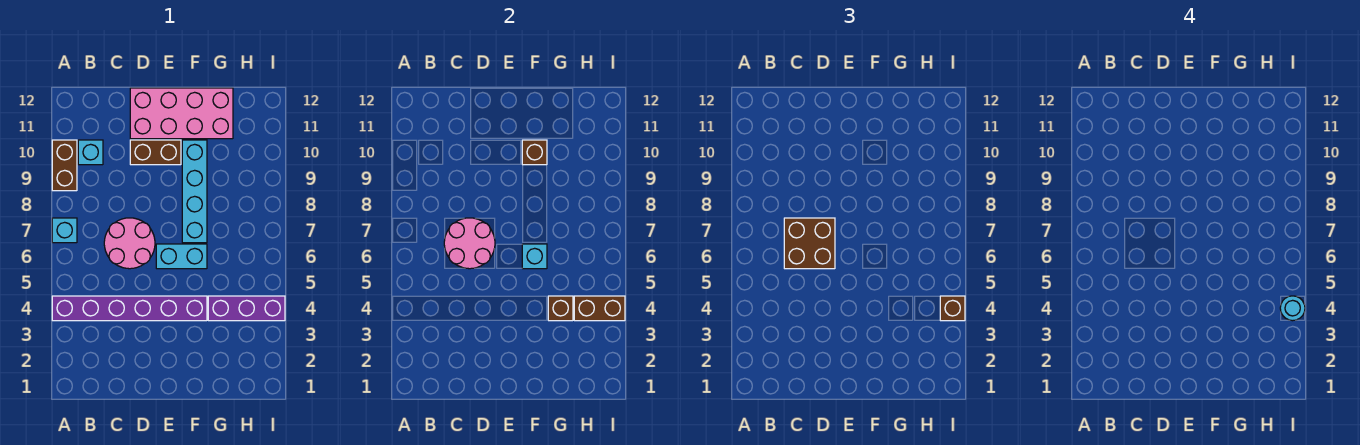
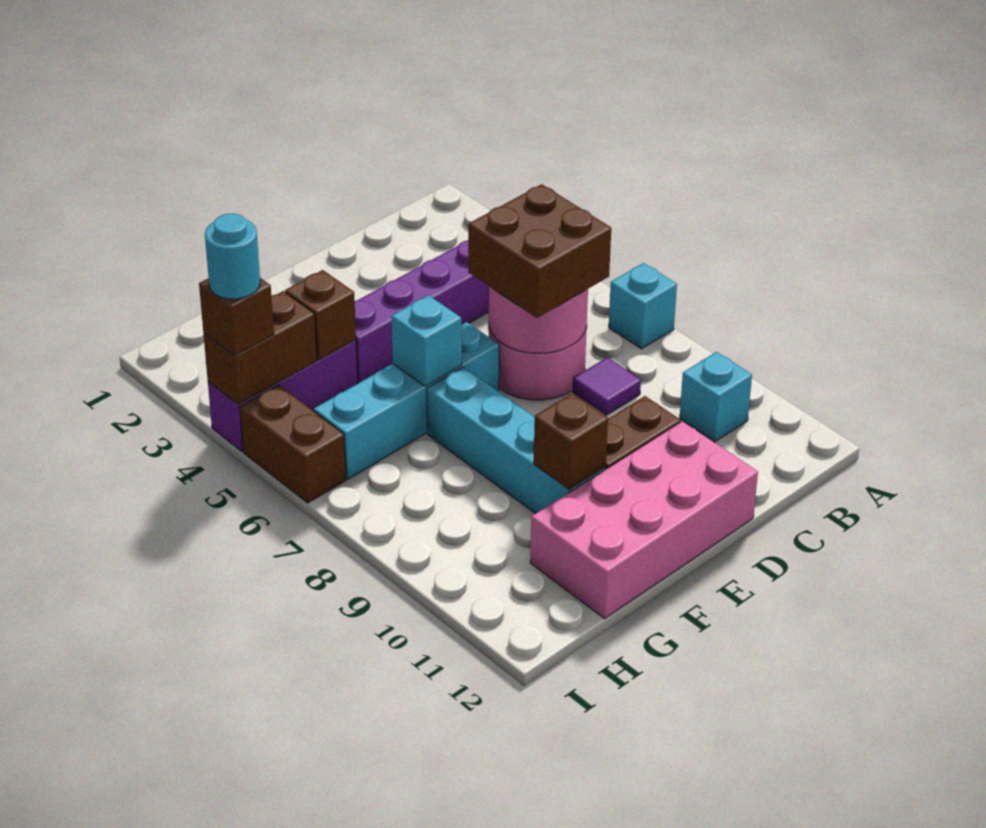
brown 1x2 brick [52,140,77,191] -> brown 1x2 brick moved to [240,385,346,503]
none -> purple 1x1 tile [573,357,641,415]
cyan 1x2 brick [156,244,207,269] -> cyan 1x4 brick [314,322,499,479]

